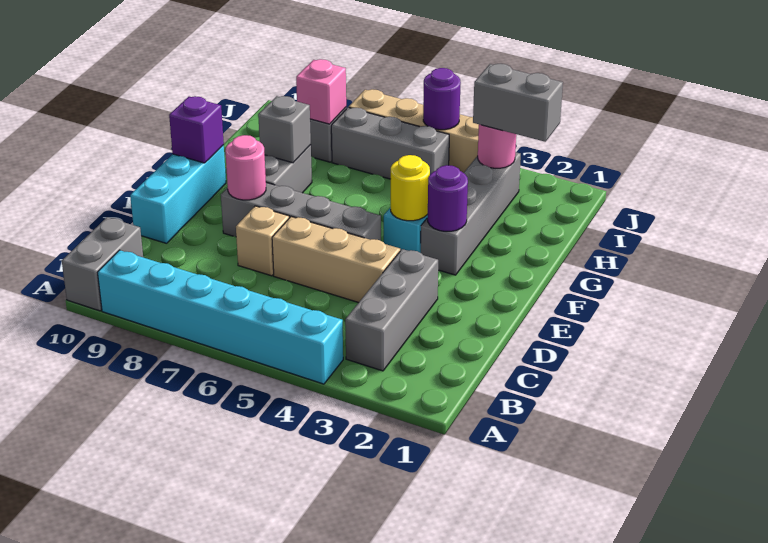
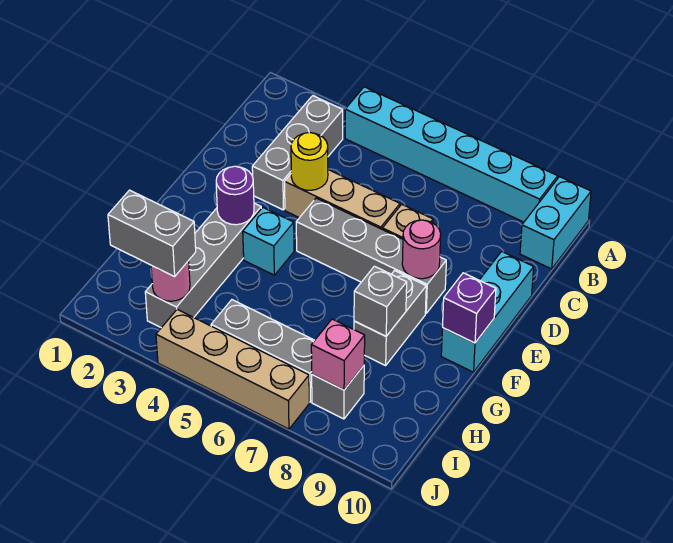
grey 1x2 brick [62,217,143,311] -> cyan 1x2 brick [520,177,591,269]
yellow 1x1 round brick [391,155,430,221] -> yellow 1x1 round brick moved to [291,132,328,190]
purple 1x1 round brick [423,68,461,130] -> none

